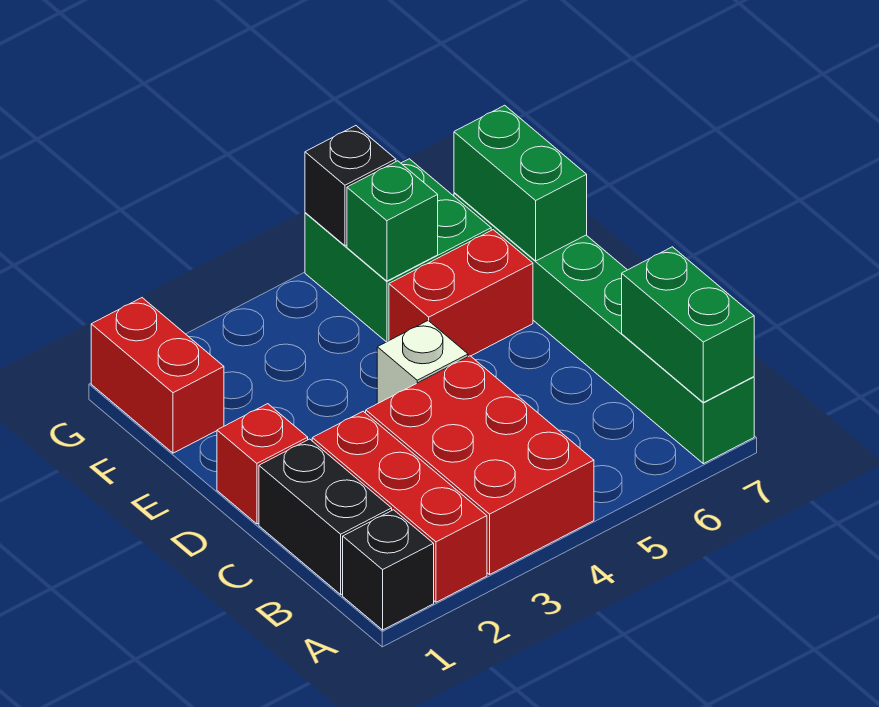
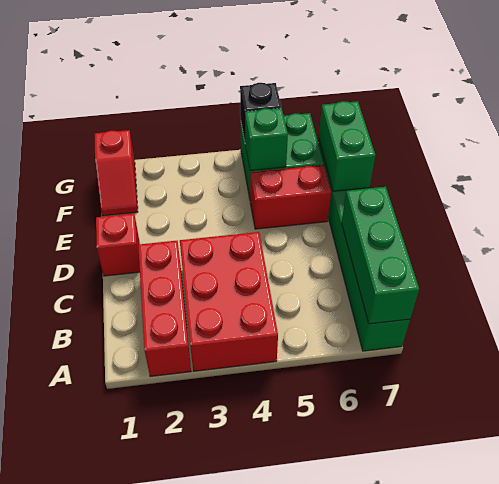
black 1x1 brick [343,510,434,630] -> none
green 1x2 brick [622,247,754,402] -> green 1x3 brick [342,187,419,324]
black 1x2 brick [259,439,392,595] -> none
white 1x1 brick [377,321,468,404] -> none
red 1x2 brick [91,298,224,453] -> red 1x2 slope [94,130,138,216]

